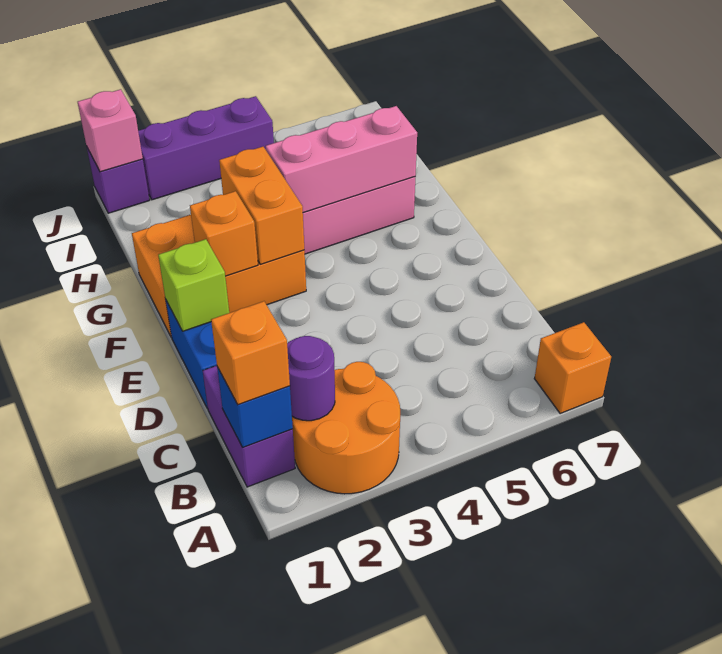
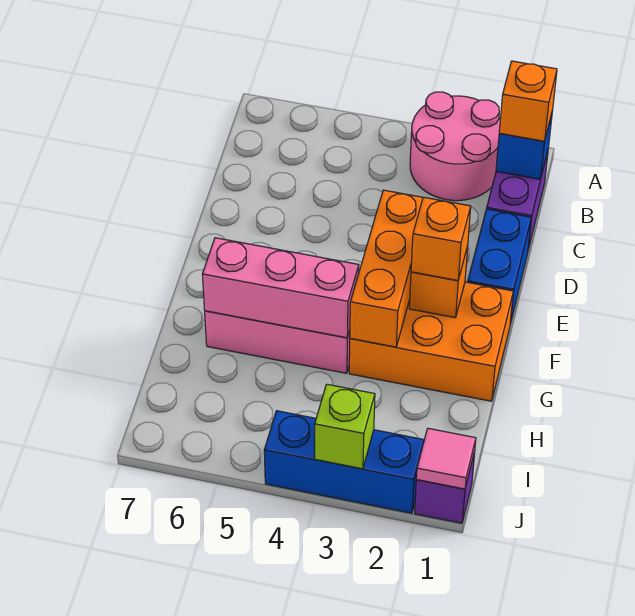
orange 2x2 round brick [292,362,400,494] -> pink 2x2 round brick [410,92,500,201]
orange 1x1 brick [534,322,611,414] -> orange 1x1 brick moved to [411,197,471,281]
purple 1x1 round brick [287,336,335,421] -> none
lime 1x1 brick [158,239,229,331] -> lime 1x1 brick moved to [315,384,375,469]
orange 1x2 brick [219,147,304,264] -> orange 1x3 brick [350,190,423,347]
pink 1x1 brick [78,89,143,172] -> pink 1x1 tile [416,428,476,489]
purple 1x3 brick [138,96,274,200] -> blue 1x3 brick [264,411,424,513]

